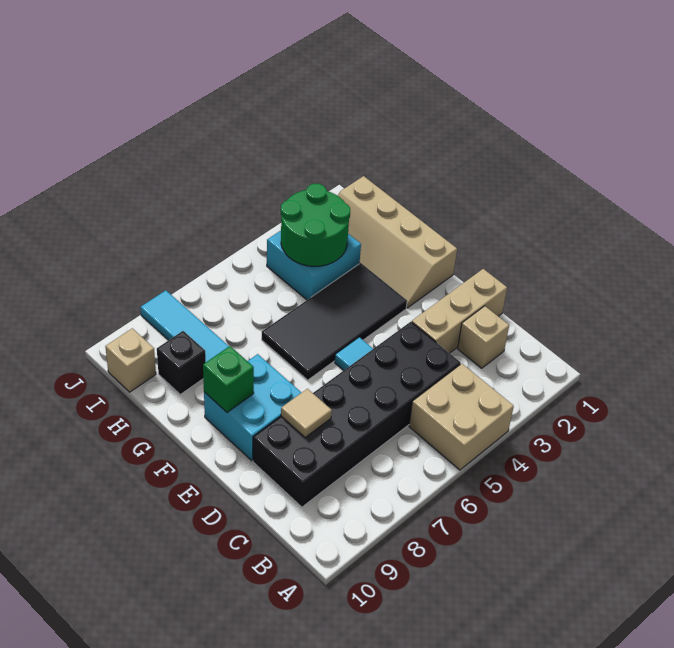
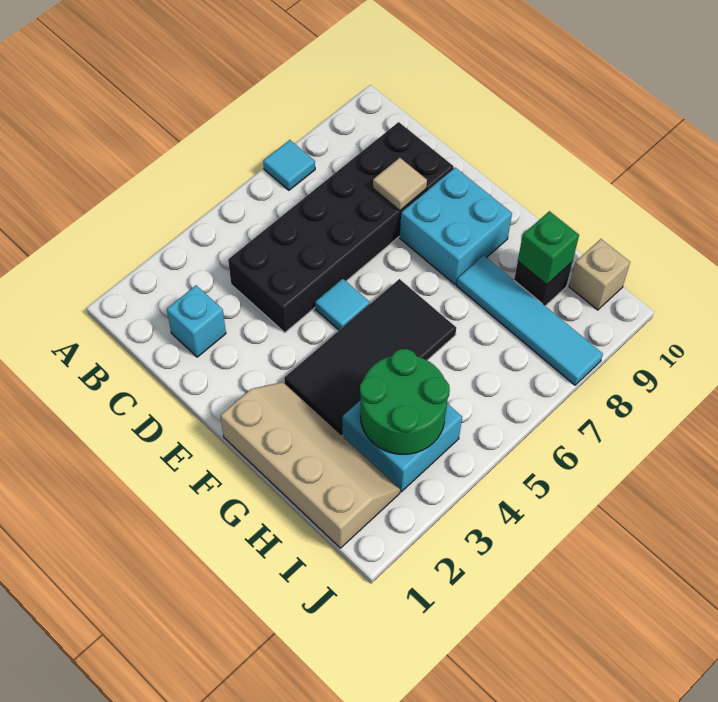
tan 2x2 brick [409,364,514,470] -> none
none -> cyan 1x1 tile [263,140,315,190]
tan 1x1 brick [458,306,509,368] -> cyan 1x1 brick [167,285,226,357]
tan 1x3 brick [412,269,507,353] -> none
green 1x1 brick [203,346,254,412] -> green 1x1 brick moved to [518,211,579,285]

